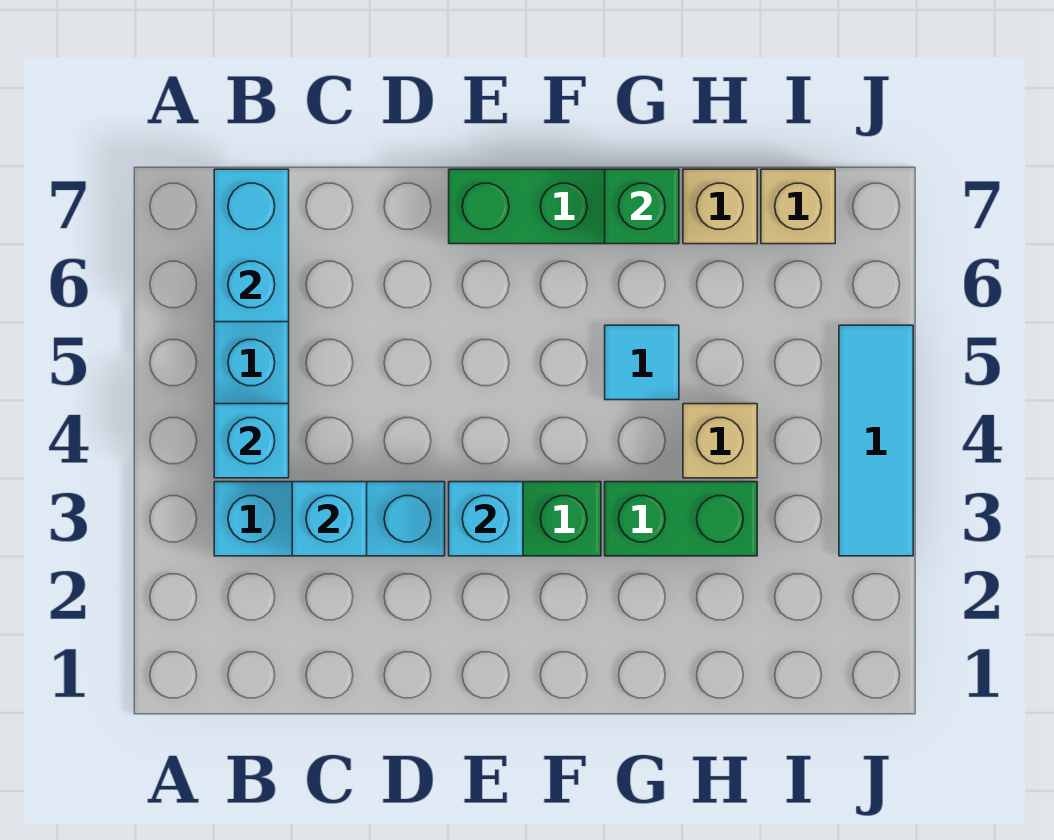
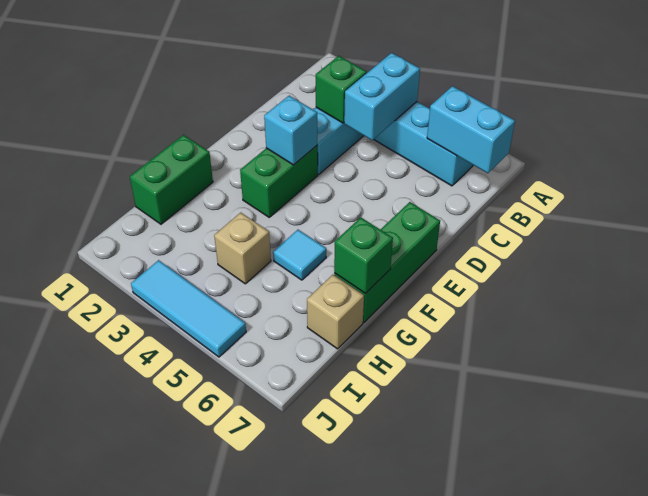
cyan 1x1 brick [214,404,289,478] -> cyan 1x2 brick [344,53,420,140]
cyan 1x1 brick [292,482,367,556] -> green 1x1 brick [316,56,367,123]
green 1x2 brick [605,482,757,556] -> green 1x2 brick moved to [130,135,213,224]
tan 1x1 brick [761,169,835,244] -> none

